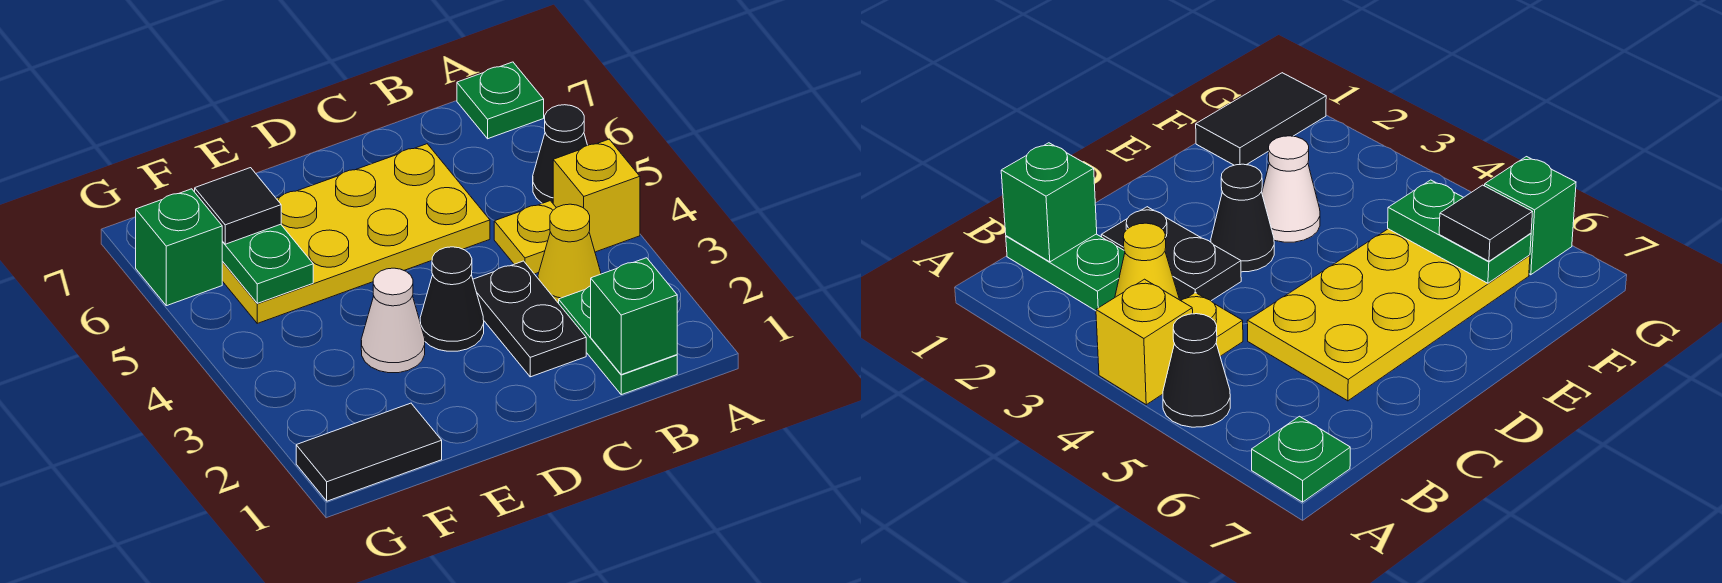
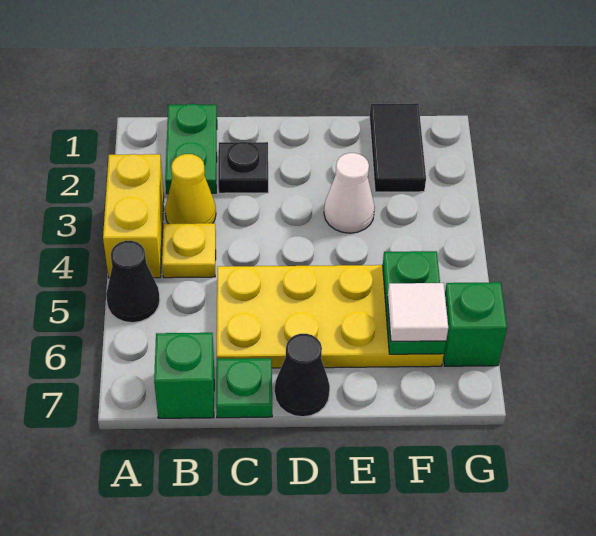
yellow 1x1 brick [553,139,640,252] -> yellow 1x2 brick [103,154,164,278]
green 1x1 plate [457,62,544,139] -> green 1x1 plate moved to [216,358,272,418]
green 1x1 brick [591,258,677,375] -> green 1x1 brick moved to [154,333,214,418]
black 1x2 plate [473,261,586,377] -> black 1x1 plate [218,142,268,193]
black 1x1 cone [420,247,484,351] -> black 1x1 cone moved to [275,334,330,417]
black 1x2 tile [296,403,442,501] -> black 1x2 tile turned to [370,103,426,192]
black 1x1 tile [195,168,281,244] -> white 1x1 tile [388,283,448,341]

